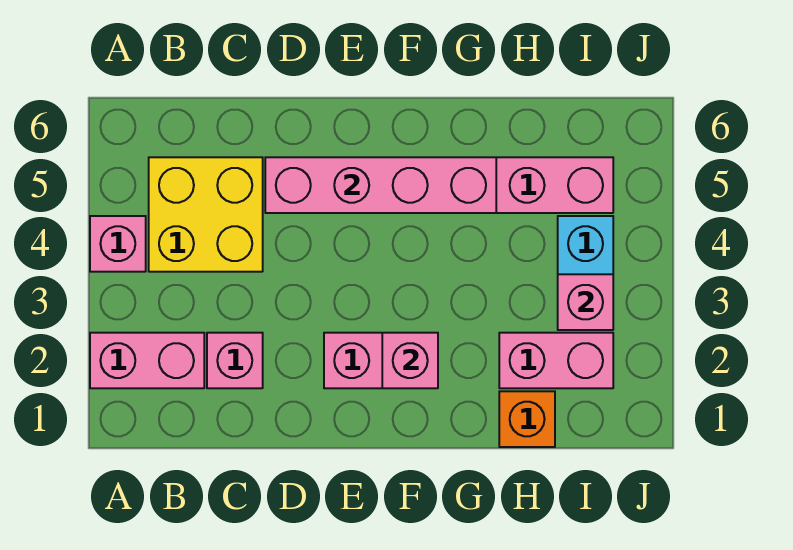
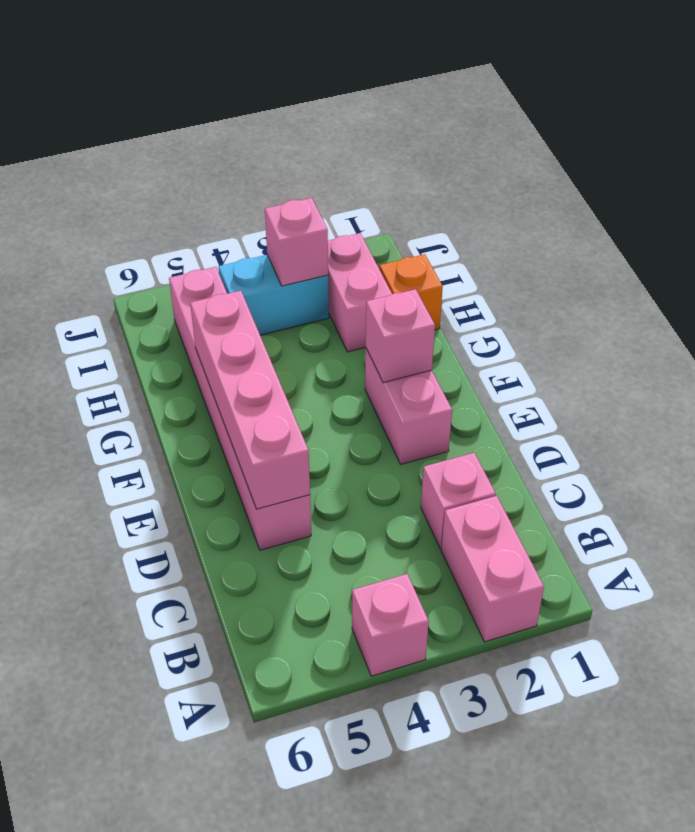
yellow 2x2 brick [149,157,263,272] -> none

